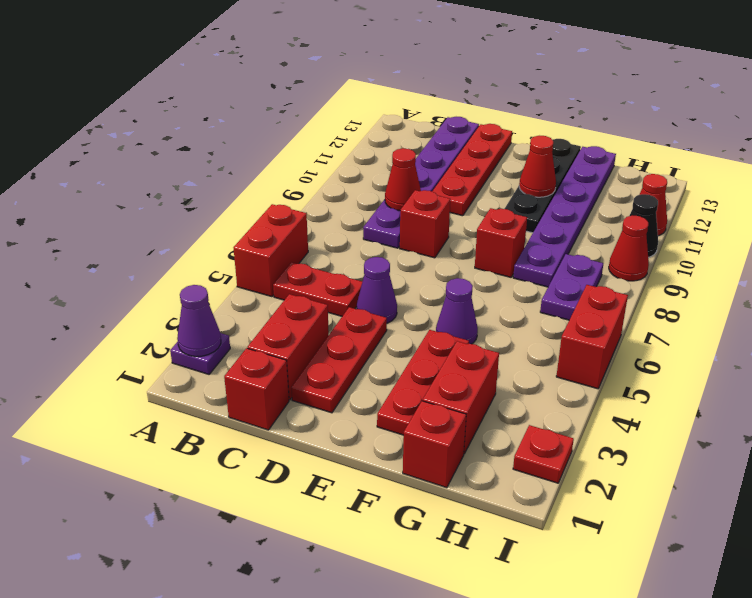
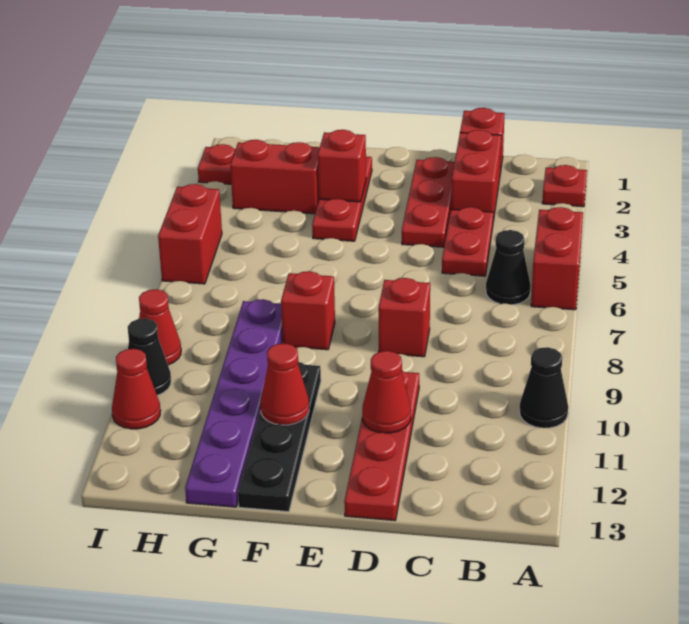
purple 1x1 plate [170,333,230,374] -> red 1x1 plate [542,165,587,207]
purple 1x1 cone [177,285,221,357] -> none
none -> black 1x1 cone [520,347,568,428]
red 1x2 plate [273,262,362,316] -> red 1x2 plate turned to [442,207,493,276]
none -> black 1x1 cone [486,230,531,305]
purple 1x6 plate [363,117,479,248] -> none
red 1x1 cone [385,148,421,211] -> red 1x1 cone moved to [362,351,411,433]
purple 1x1 cone [357,257,397,323] -> none
purple 1x1 cone [436,278,478,344] -> none
red 1x1 brick [403,401,466,488] -> red 1x1 brick moved to [318,130,366,202]
red 1x2 brick [423,341,499,454] -> red 1x2 brick turned to [230,140,320,214]
purple 1x2 plate [540,254,603,320] -> none

